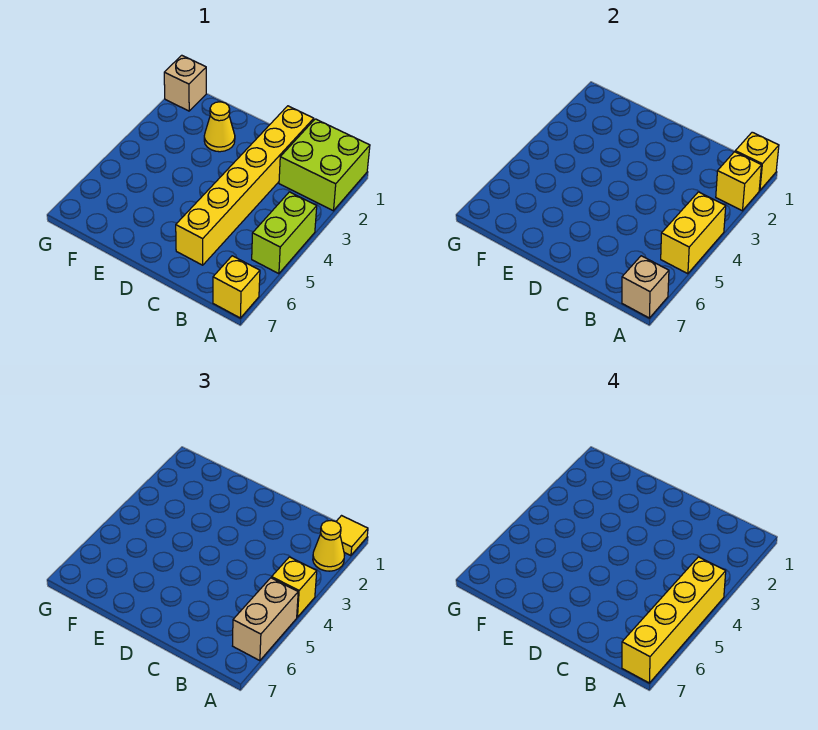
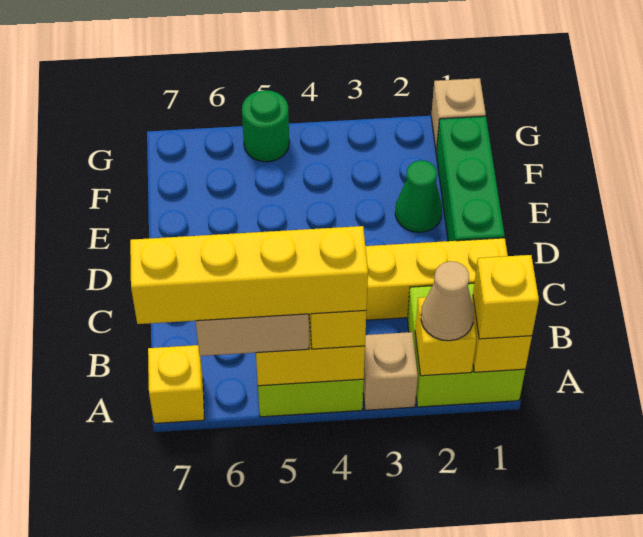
yellow 1x1 tile [336,516,368,556] -> yellow 1x1 brick [473,255,539,339]
yellow 1x1 cone [313,520,344,571] -> tan 1x1 cone [421,261,474,341]
tan 1x1 brick [622,256,669,318] -> tan 1x1 brick moved to [363,332,418,410]
none -> green 1x3 brick [436,116,505,241]
yellow 1x1 cone [204,102,235,152] -> green 1x1 cone [395,160,442,232]
none -> green 1x1 round brick [242,90,289,162]

